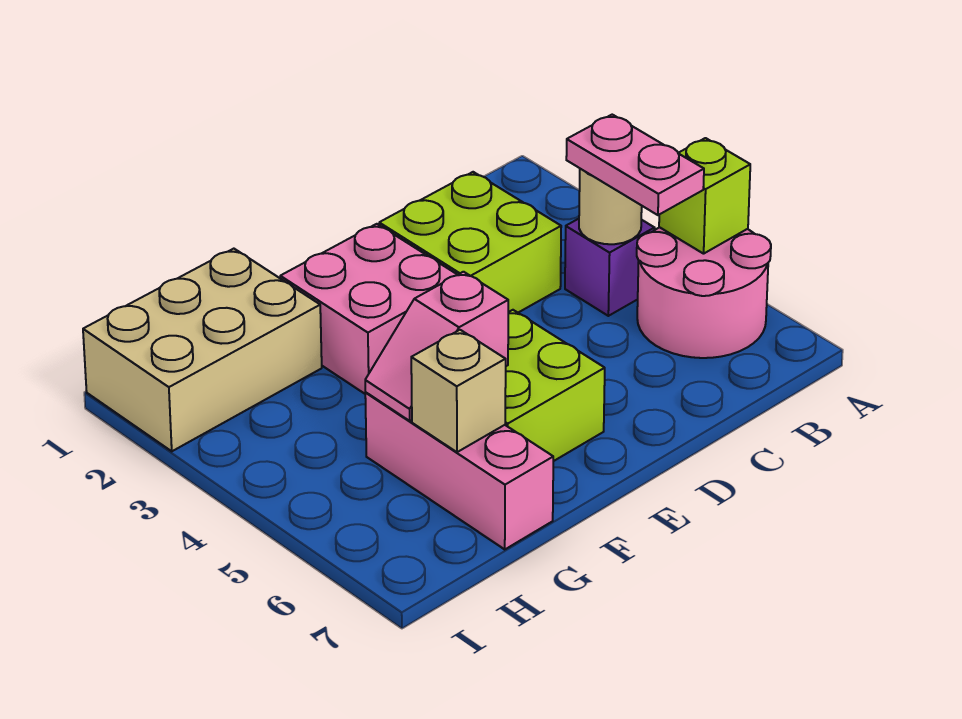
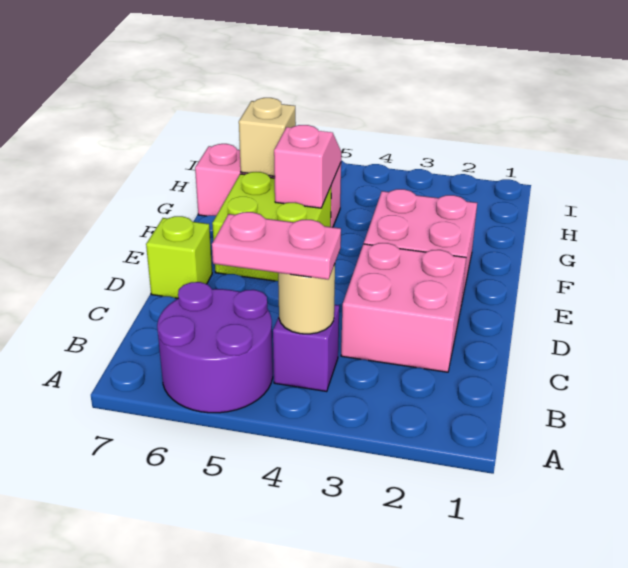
pink 2x2 round brick [637,227,771,358] -> purple 2x2 round brick [157,282,273,413]
lime 1x1 brick [659,138,750,254] -> lime 1x1 brick moved to [146,216,212,298]
lime 2x2 brick [379,172,561,313] -> pink 2x2 brick [341,243,466,372]
tan 2x3 brick [83,249,322,451] -> none

